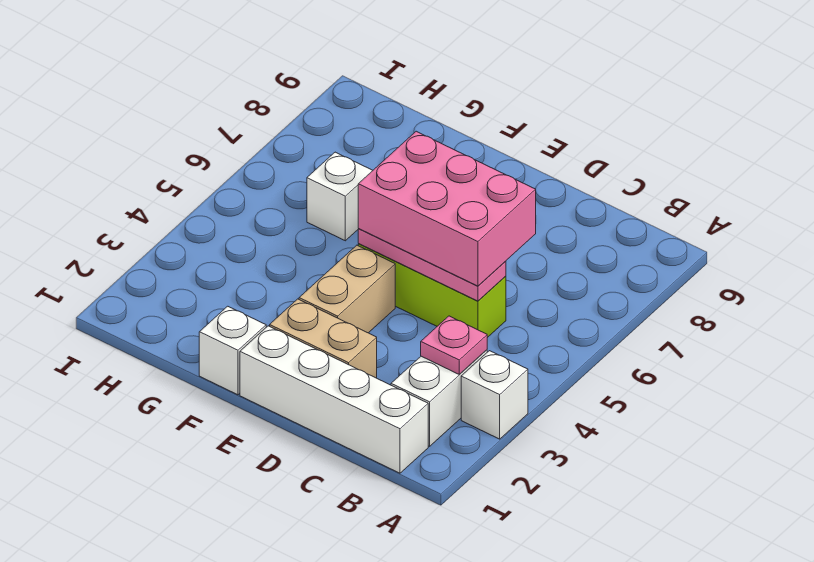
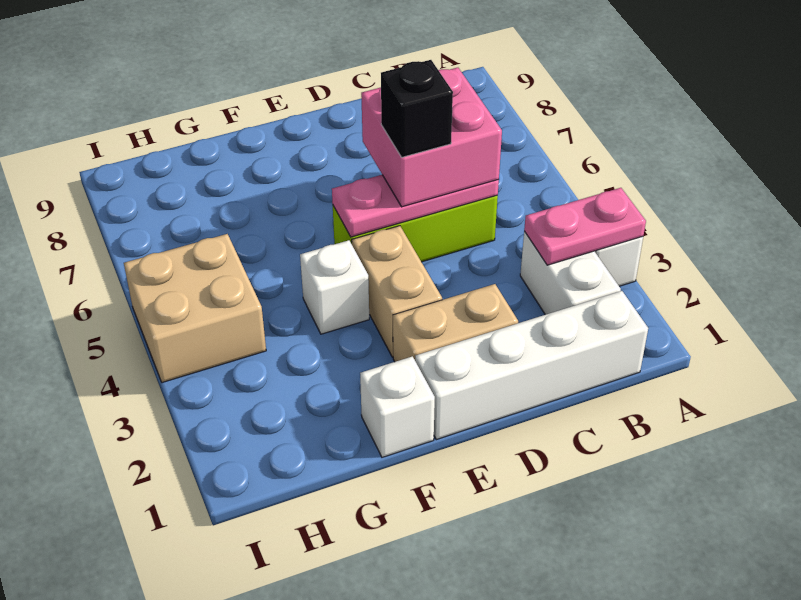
pink 1x1 plate [421,316,487,374] -> pink 1x2 plate [524,188,646,265]
pink 2x3 brick [358,131,536,286] -> pink 2x2 brick [361,68,502,207]
none -> black 1x1 brick [381,60,453,157]
white 1x1 brick [307,152,373,241] -> white 1x1 brick moved to [300,240,369,334]
none -> tan 2x2 brick [124,234,266,383]

